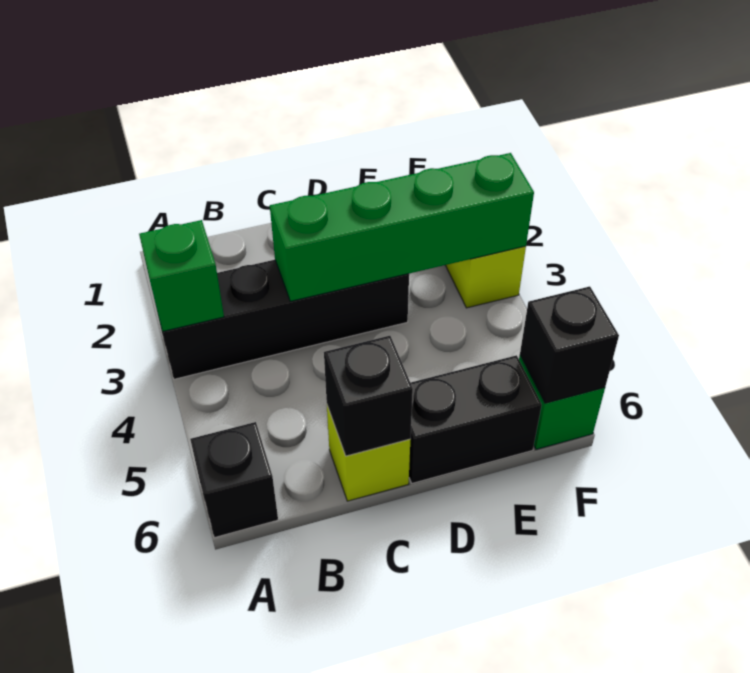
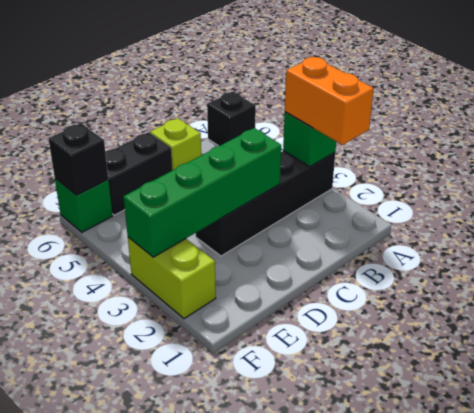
none -> orange 1x2 brick [285,57,374,145]
black 1x1 brick [324,336,413,456] -> none

